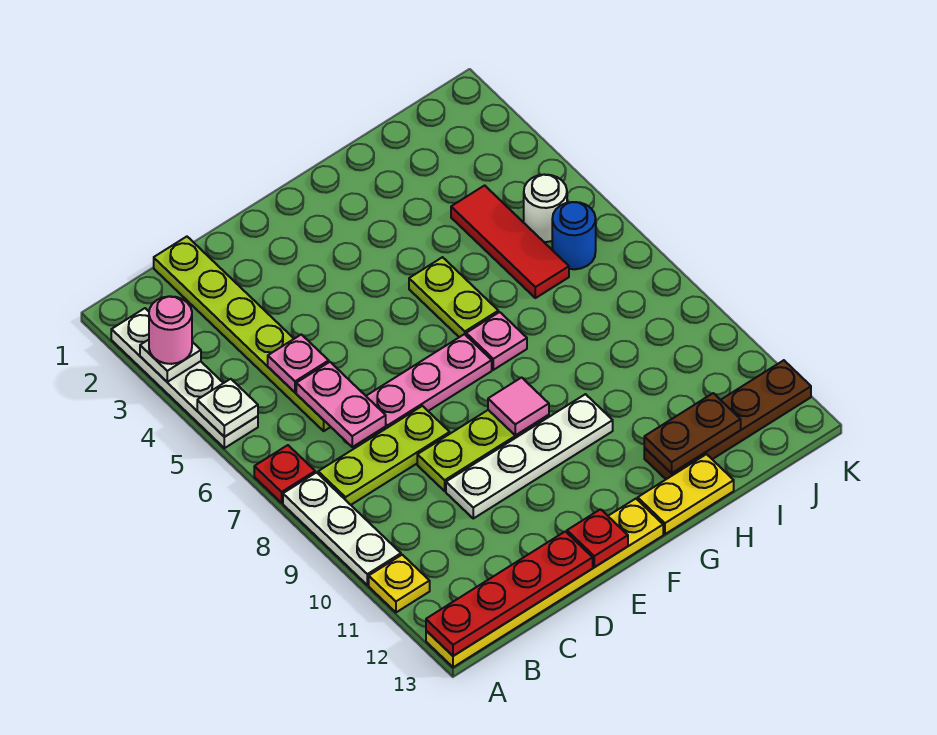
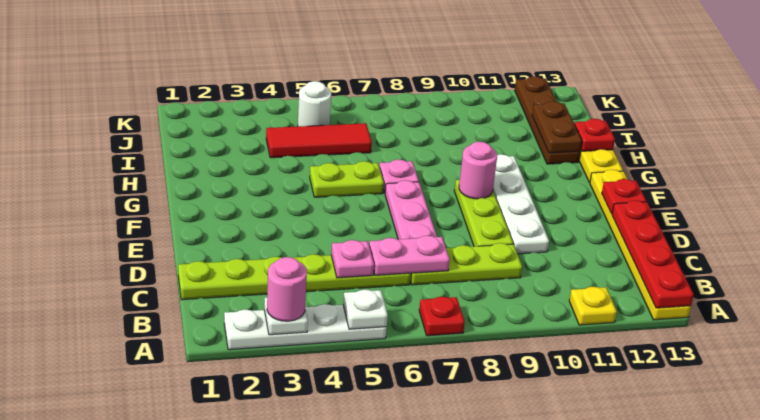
white 1x3 plate [283,473,401,585] -> none
lime 1x3 plate [318,406,450,505] -> lime 1x3 plate turned to [410,243,522,285]
pink 1x1 tile [488,378,549,436] -> pink 1x1 round brick [459,142,497,199]
none -> red 1x1 plate [575,119,615,151]
blue 1x1 round brick [552,202,596,269] -> none

